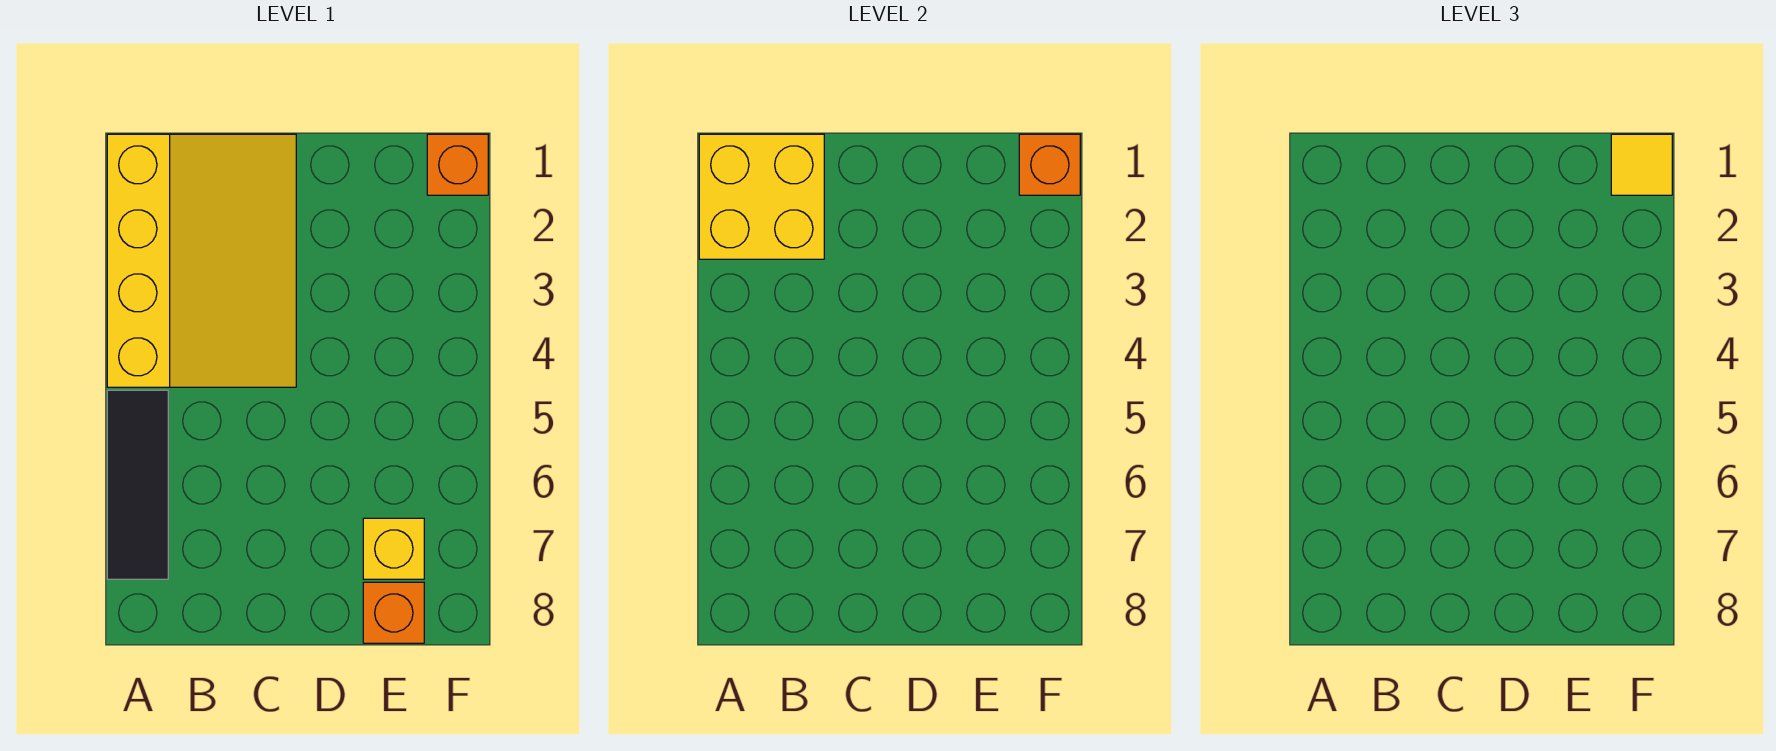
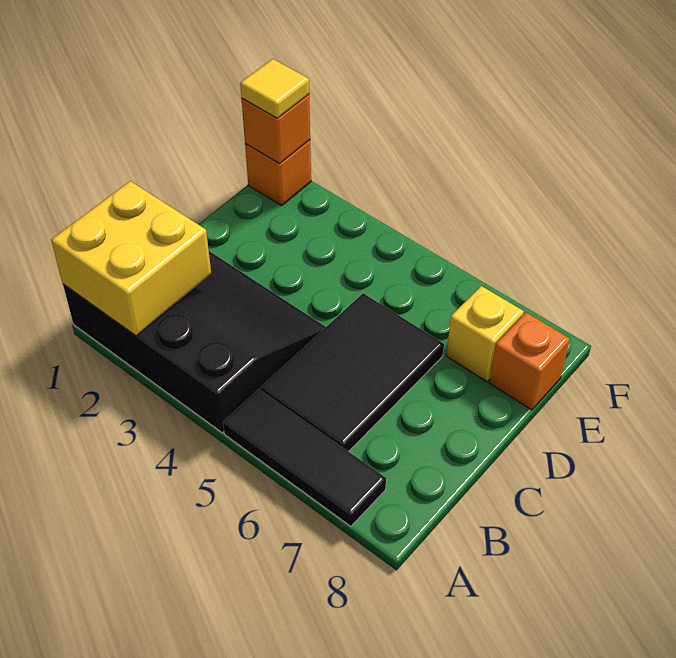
yellow 3x4 slope [107,134,296,387] -> black 3x4 slope [63,251,326,433]
none -> black 2x3 tile [261,293,444,452]

